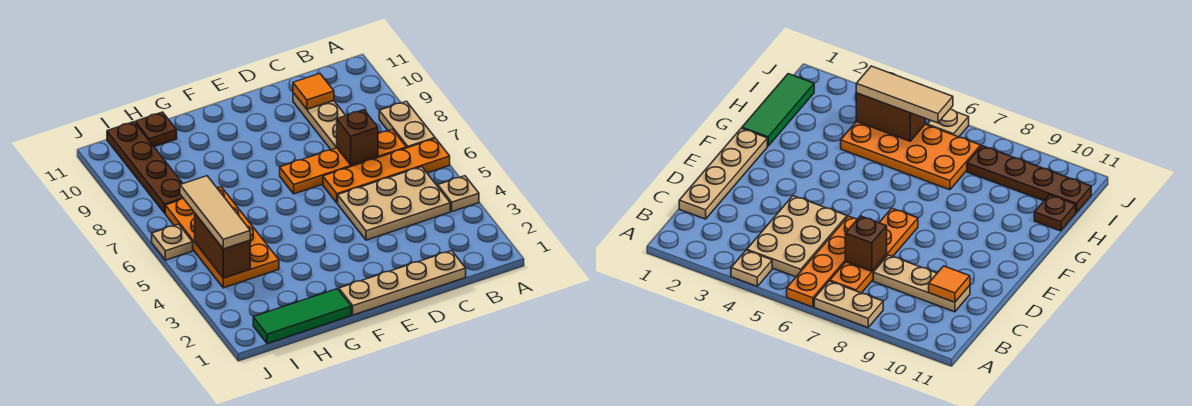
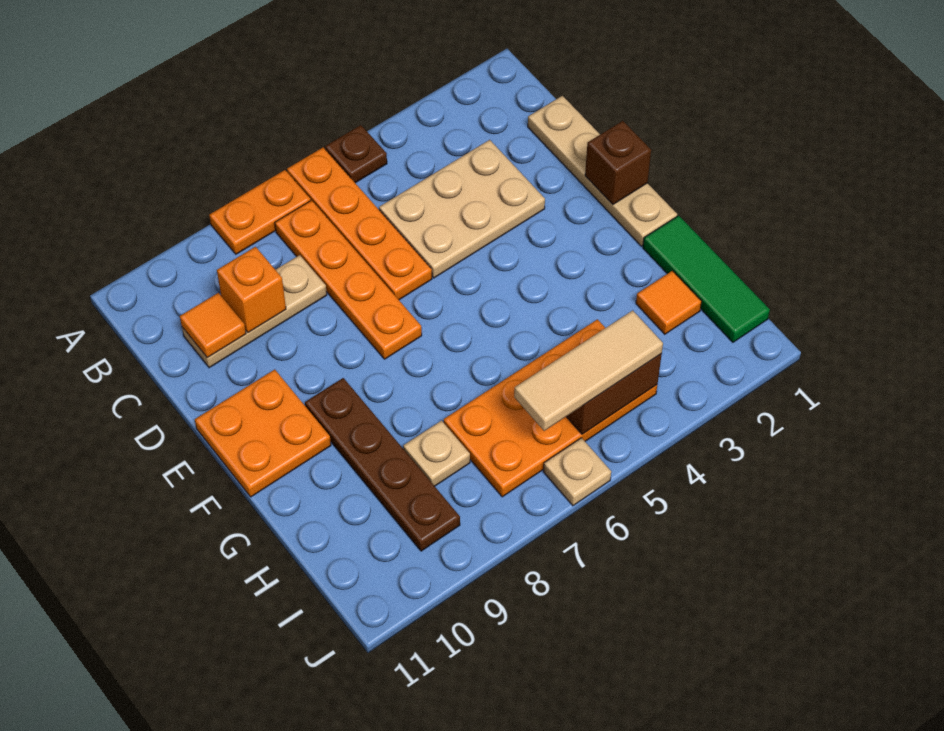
tan 1x1 plate [438,176,479,212] -> tan 1x1 plate moved to [403,421,470,486]
tan 1x2 plate [379,101,435,148] -> orange 1x2 plate [209,170,311,254]
tan 2x3 plate [338,167,450,240] -> tan 2x3 plate turned to [379,140,545,278]
brown 1x1 brick [337,110,378,165] -> brown 1x1 brick moved to [585,121,651,204]
none -> orange 1x1 brick [217,247,286,333]
none -> orange 2x2 plate [195,370,331,497]
none -> orange 1x1 tile [636,271,702,334]
brown 1x1 plate [136,112,177,147] -> brown 1x1 plate moved to [325,125,387,183]
brown 1x4 plate [107,122,183,213] -> brown 1x4 plate turned to [305,378,460,551]

